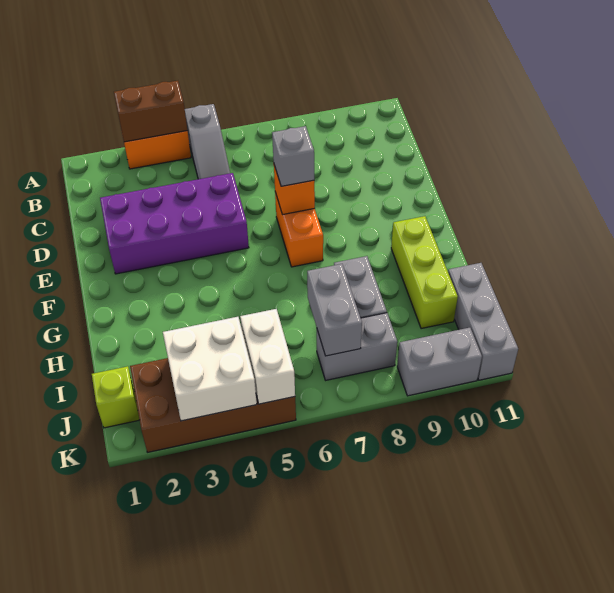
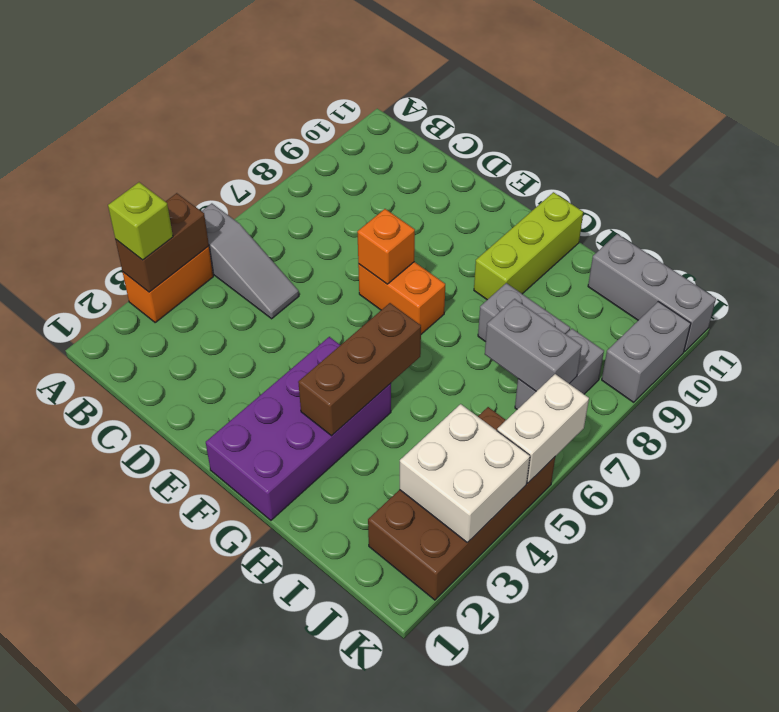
purple 2x4 brick [100,173,249,274] -> purple 2x4 brick moved to [206,337,391,520]
grey 1x1 brick [272,126,314,186] -> none
none -> brown 1x3 brick [298,303,421,436]
lime 1x3 brick [391,216,458,329] -> lime 1x3 brick turned to [474,192,583,300]
lime 1x1 brick [92,366,139,428] -> lime 1x1 brick moved to [108,182,173,260]
white 1x2 brick [240,309,295,404] -> white 1x2 brick turned to [497,374,589,483]

